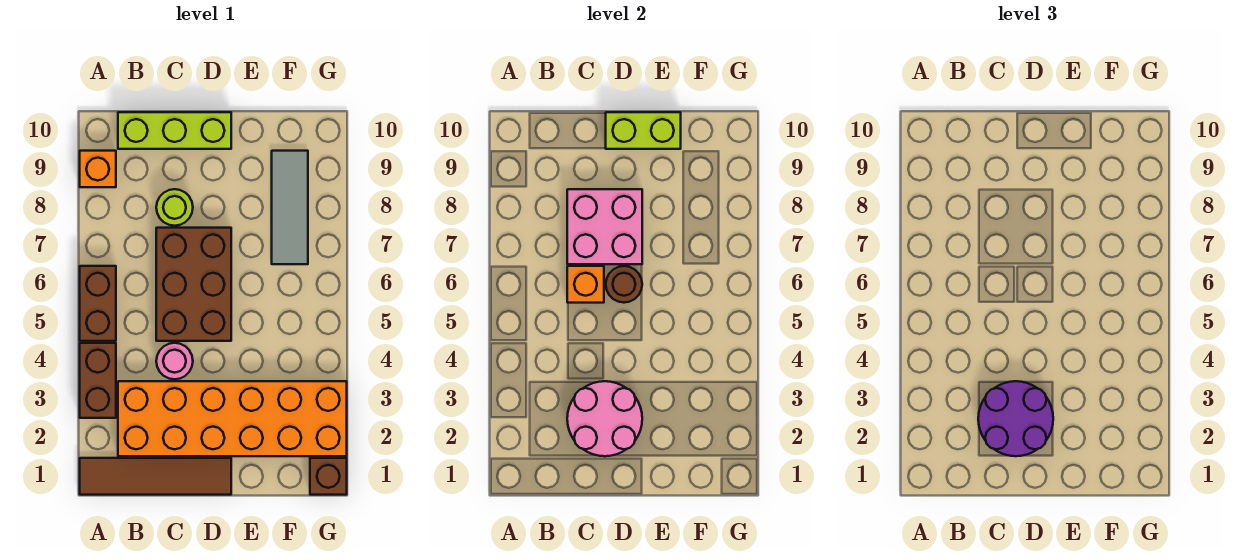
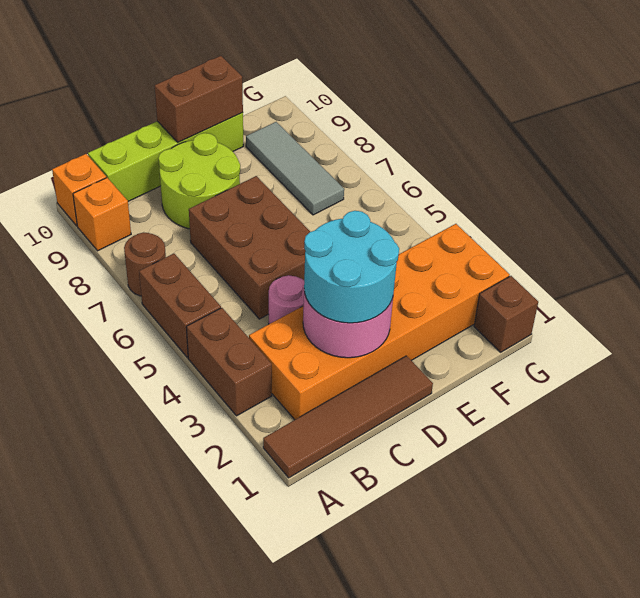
lime 1x3 brick [118,112,231,149] -> lime 1x4 brick [88,113,243,201]
purple 2x2 round brick [978,381,1053,456] -> cyan 2x2 round brick [304,211,399,323]
orange 1x1 brick [567,266,604,303] -> orange 1x1 brick moved to [52,154,106,226]
pink 2x2 brick [567,189,642,264] -> none
lime 1x1 round brick [156,189,193,226] -> lime 2x2 round brick [158,133,240,229]
brown 1x1 round brick [606,266,642,303] -> brown 1x1 round brick moved to [124,232,166,296]
lime 1x2 brick [606,112,681,149] -> brown 1x2 brick [155,56,243,142]

